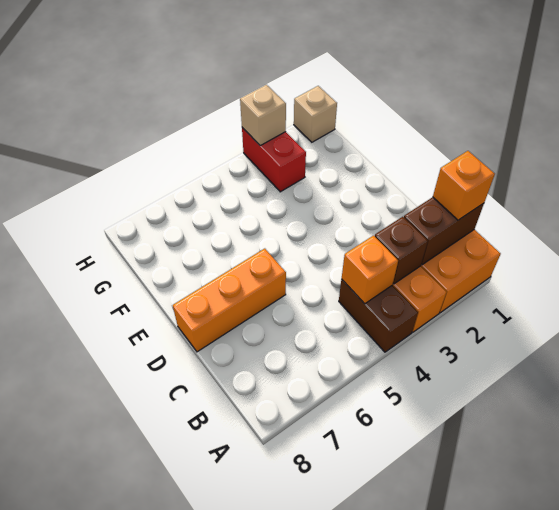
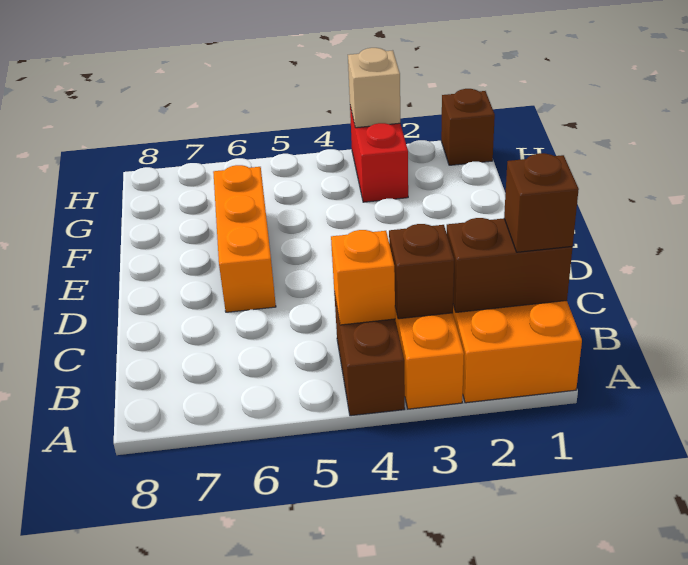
orange 1x1 brick [433,151,495,220] -> brown 1x1 brick [504,153,579,252]
orange 1x3 brick [173,249,286,352] -> orange 1x3 brick turned to [213,165,276,312]
tan 1x1 brick [294,86,337,142] -> brown 1x1 brick [441,89,495,165]

